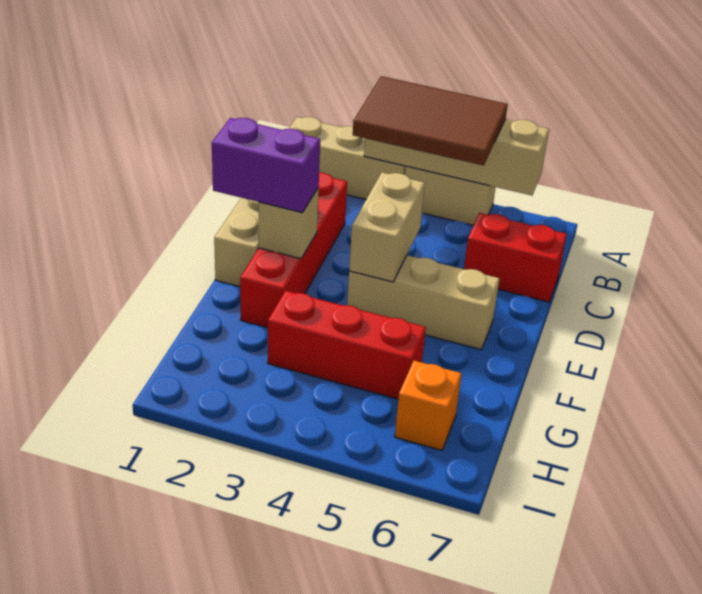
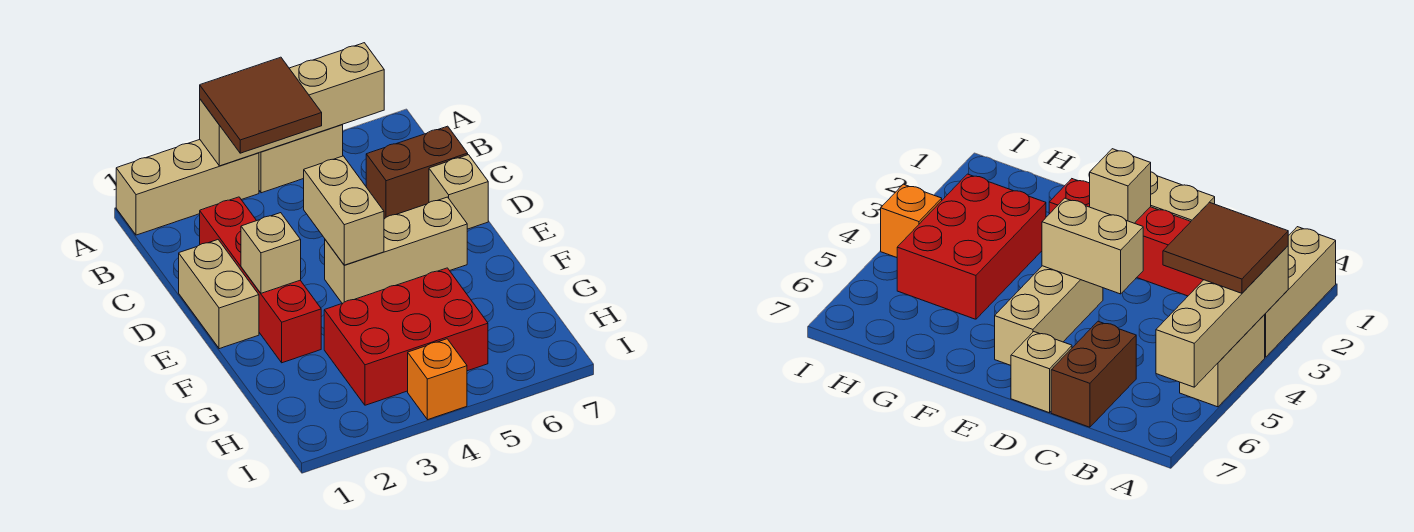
brown 2x3 tile [353,76,508,166] -> brown 2x2 tile [200,57,322,153]
red 1x2 brick [464,213,567,302] -> brown 1x2 brick [366,126,468,218]
none -> tan 1x1 brick [429,155,488,229]
purple 1x2 brick [212,118,320,213] -> none
red 1x3 brick [268,291,426,399] -> red 2x3 brick [324,268,488,405]
orange 1x1 brick [395,361,462,450] -> orange 1x1 brick moved to [408,339,467,420]

